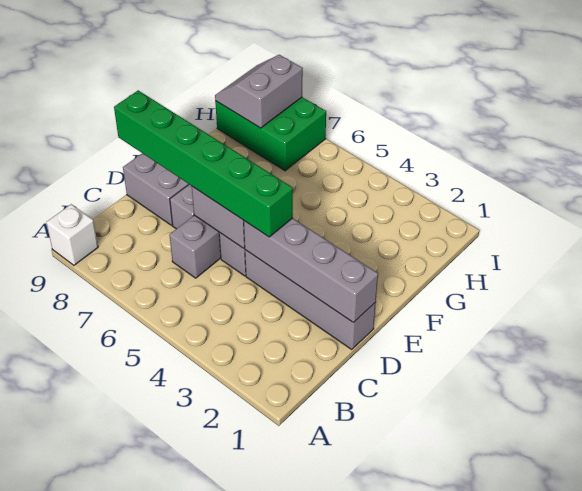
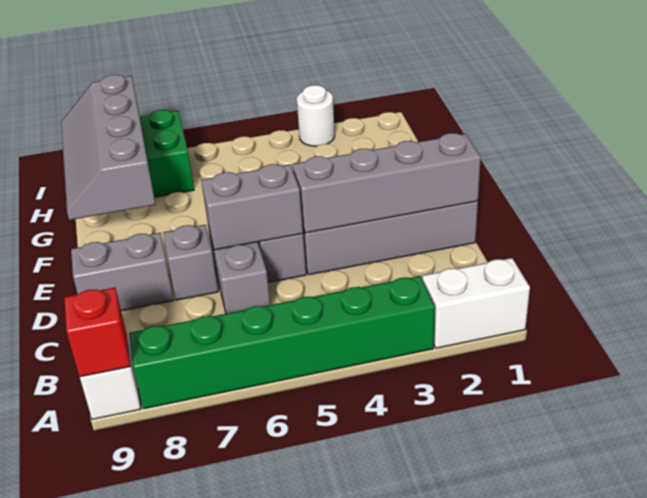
none -> white 1x2 brick [422,258,530,348]
none -> red 1x1 brick [64,288,130,377]
green 1x6 brick [114,90,293,237] -> green 1x6 brick moved to [129,276,435,409]
grey 2x2 slope [215,55,303,128] -> grey 2x4 slope [61,75,156,220]
none -> white 1x1 round brick [297,85,335,146]

